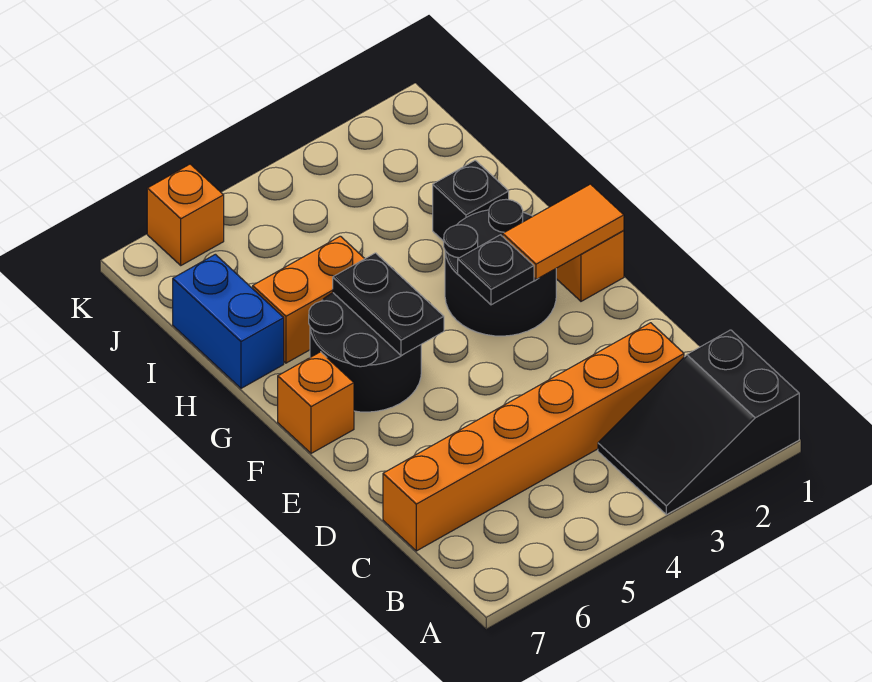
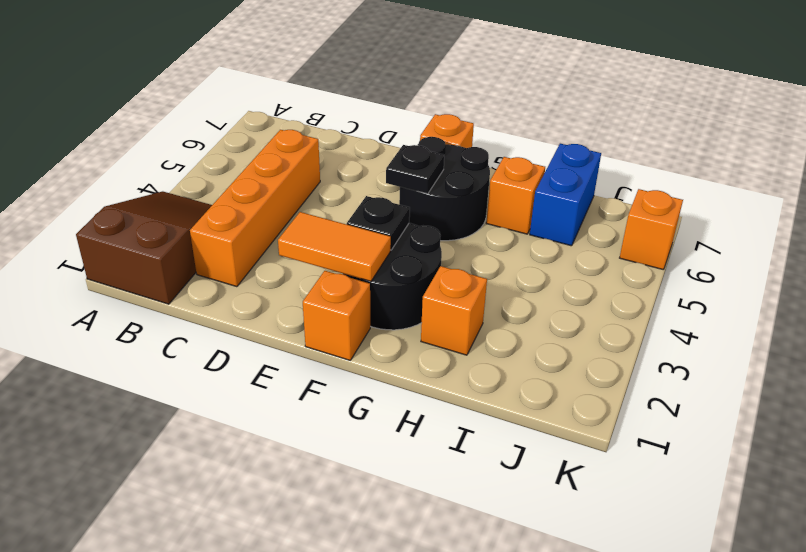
black 2x3 slope [598,330,799,515] -> brown 2x3 slope [76,191,212,304]
orange 1x6 brick [383,323,684,551] -> orange 1x4 brick [190,130,320,287]
orange 1x2 tile [503,184,624,280] -> orange 1x2 tile turned to [278,212,391,281]
black 1x2 plate [333,253,444,356] -> black 1x1 plate [386,145,444,194]
black 1x1 brick [433,160,509,241] -> orange 1x1 brick [421,266,487,355]
orange 1x2 brick [253,236,365,363] -> orange 1x1 brick [486,157,545,234]
blue 1x2 brick [173,254,284,388] -> blue 1x2 brick turned to [530,144,601,246]

